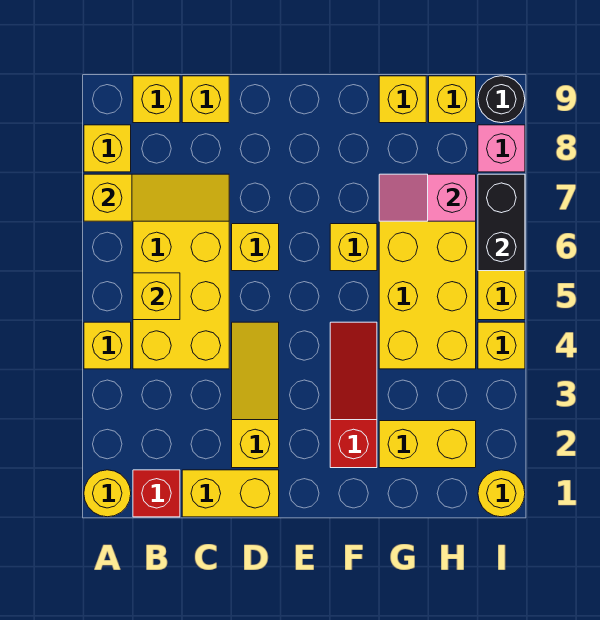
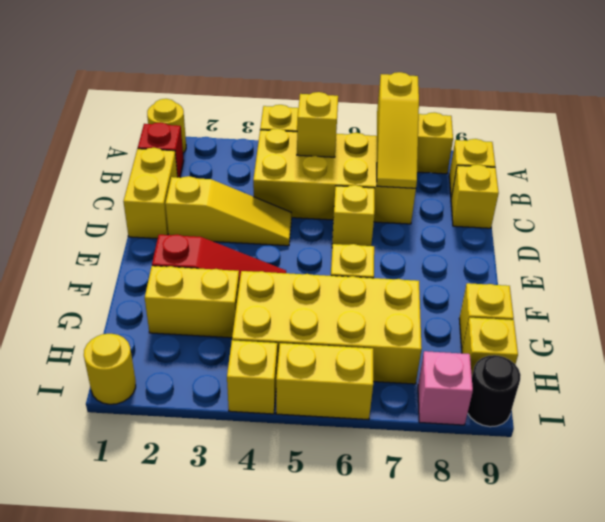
yellow 1x2 brick [379,421,476,468] -> yellow 1x2 brick turned to [145,266,239,338]
pink 1x2 slope [379,174,476,221] -> none
black 1x2 brick [478,174,525,271] -> none

